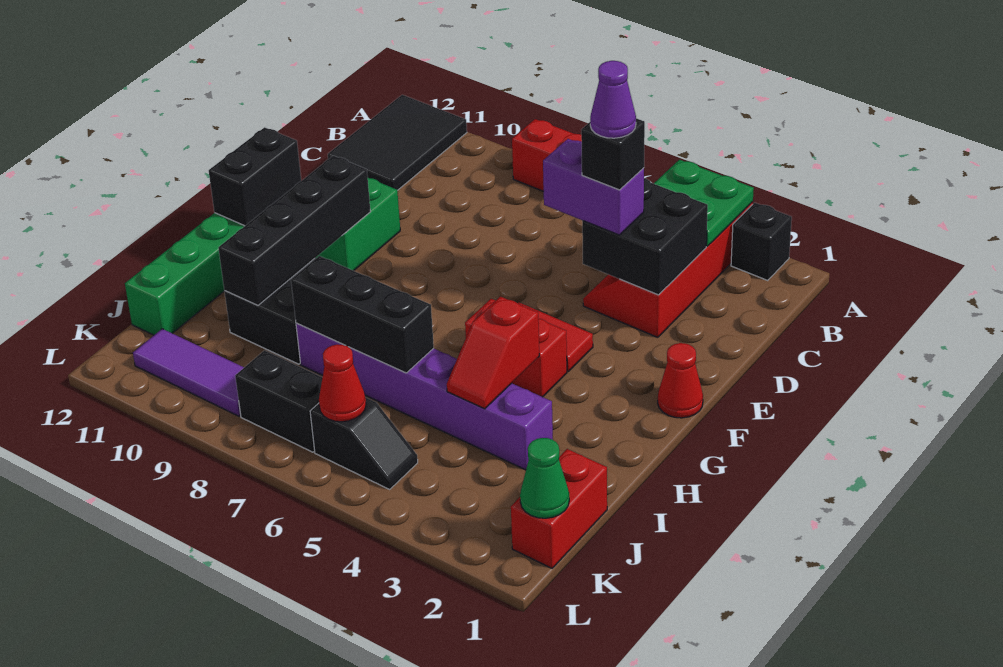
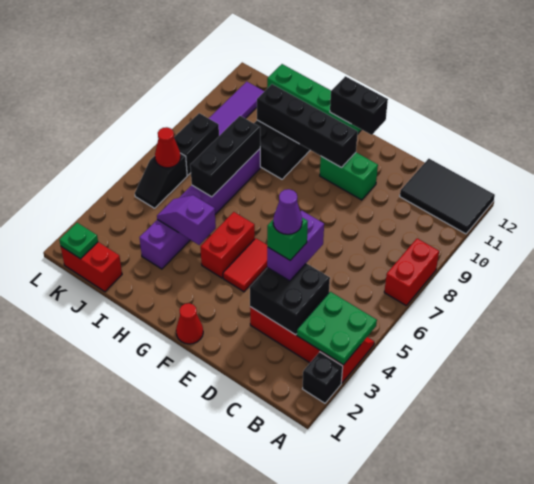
black 1x1 brick [581,118,645,190] -> green 1x1 brick [267,218,308,260]
red 1x2 slope [447,296,539,409] -> purple 1x2 slope [157,195,216,245]
green 1x1 cone [520,438,569,518] -> green 1x1 plate [59,223,98,259]

